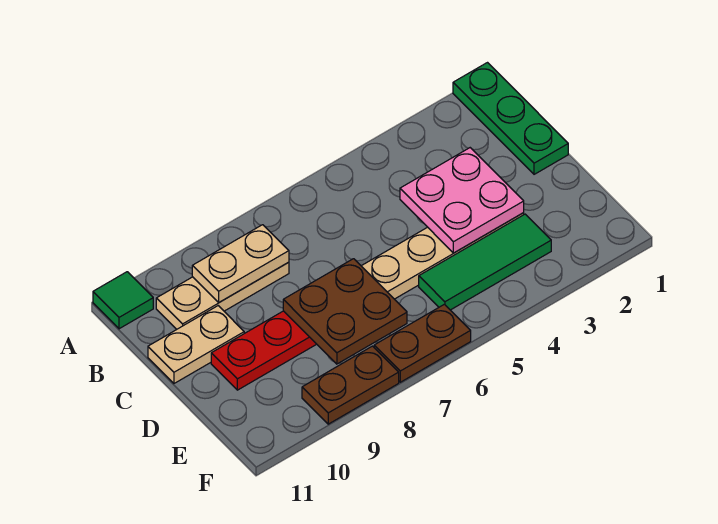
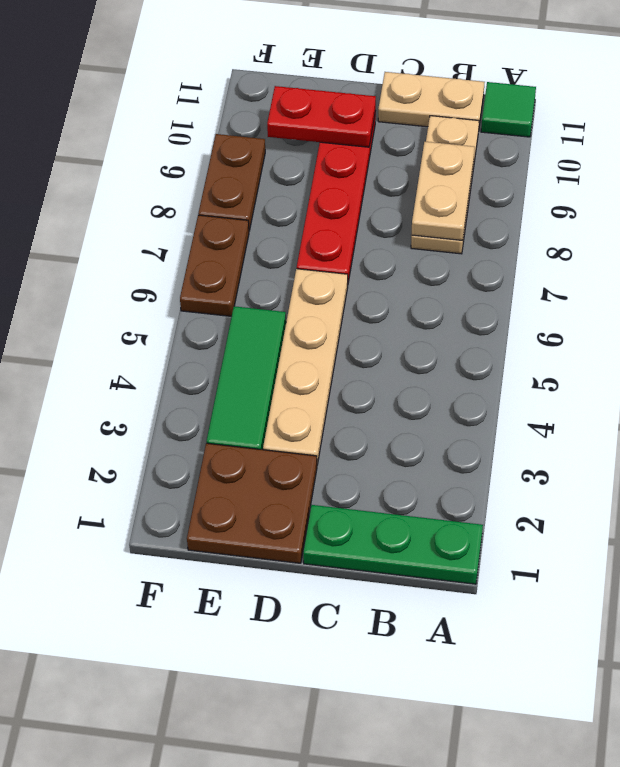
pink 2x2 plate [400,148,524,253] -> none
tan 1x2 plate [148,306,244,383] -> tan 1x2 plate turned to [378,72,485,127]
brown 2x2 plate [283,259,407,364] -> brown 2x2 plate moved to [187,443,317,563]
none -> red 1x2 plate [267,86,376,147]

